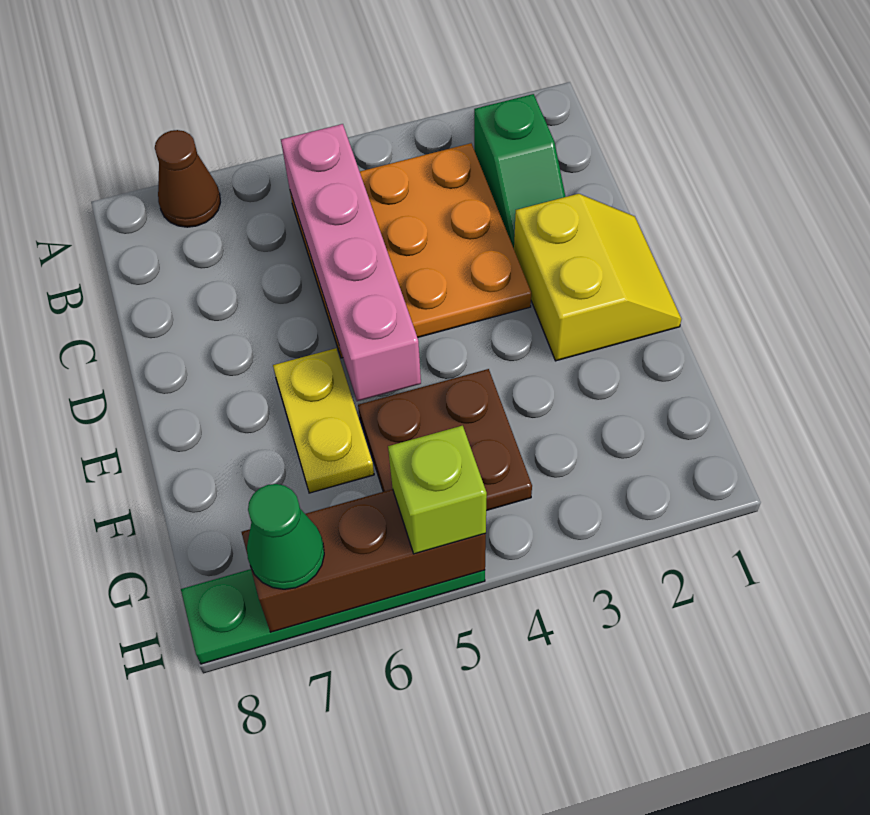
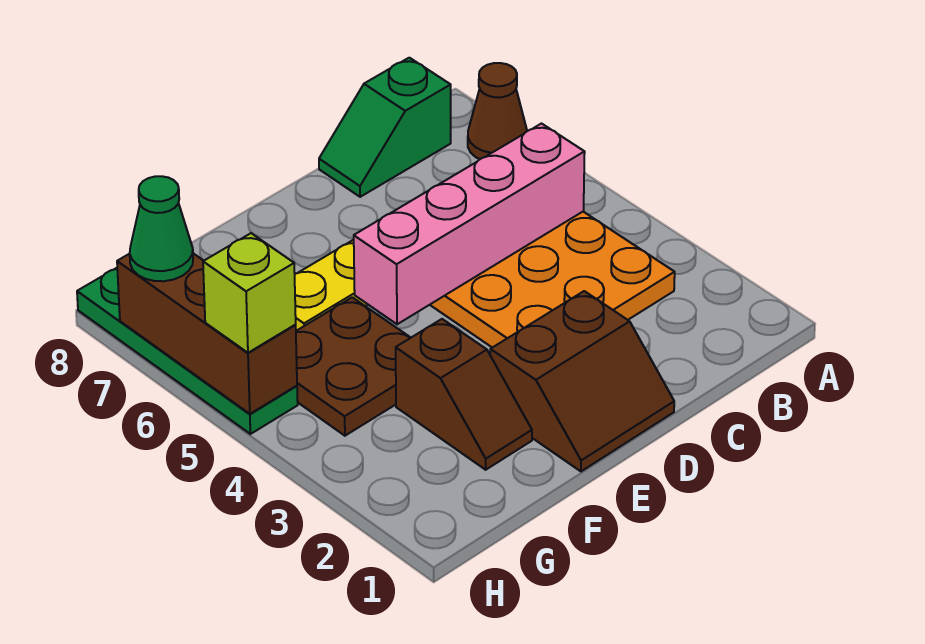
green 1x2 slope [474,94,565,248] -> green 1x2 slope moved to [319,58,451,197]
yellow 2x2 slope [514,194,681,361] -> brown 2x2 slope [490,291,674,471]
none -> brown 1x2 slope [396,319,532,470]

